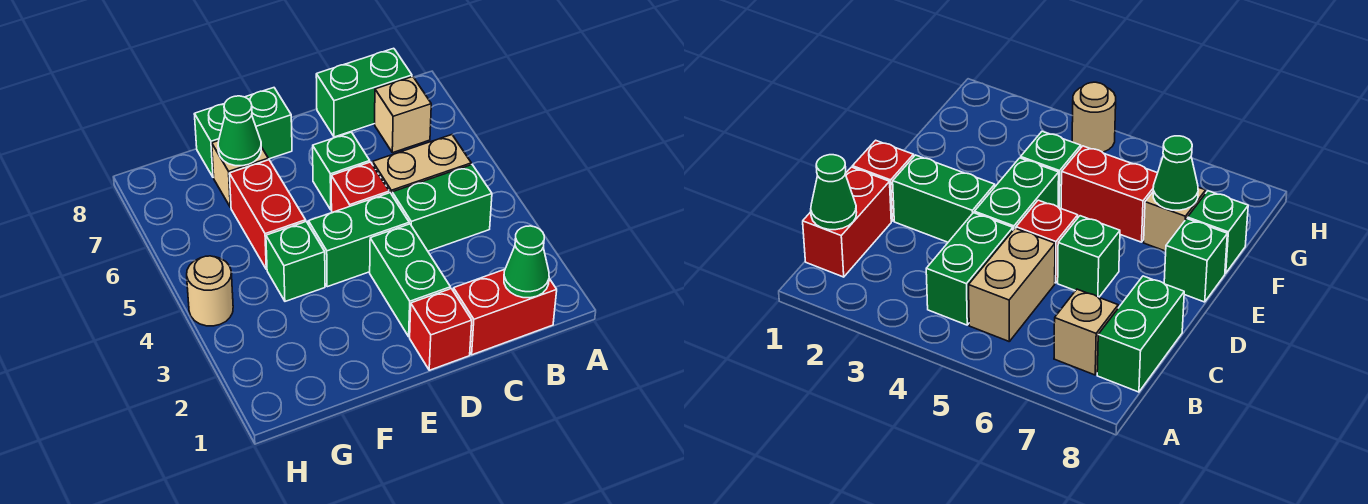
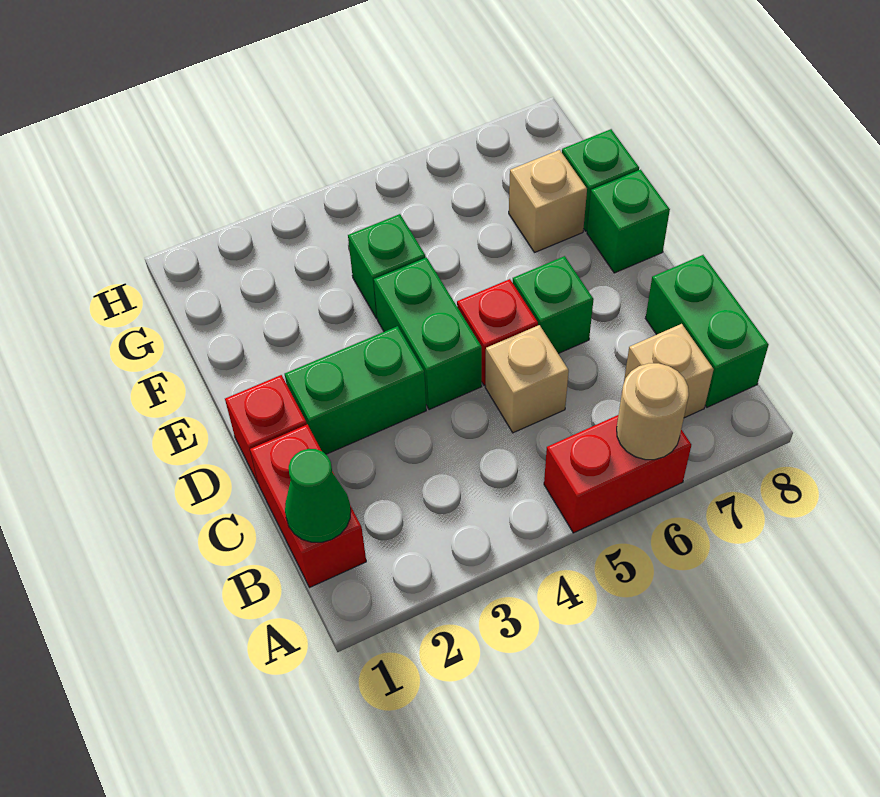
green 1x2 brick [392,165,492,251] -> none
tan 1x2 brick [373,135,471,195] -> tan 1x1 brick [485,325,569,433]
red 1x2 brick [229,160,306,270] -> red 1x2 brick moved to [544,415,691,533]
green 1x1 cone [218,96,261,166] -> none
tan 1x1 round brick [187,256,233,326] -> tan 1x1 round brick moved to [617,363,689,460]

